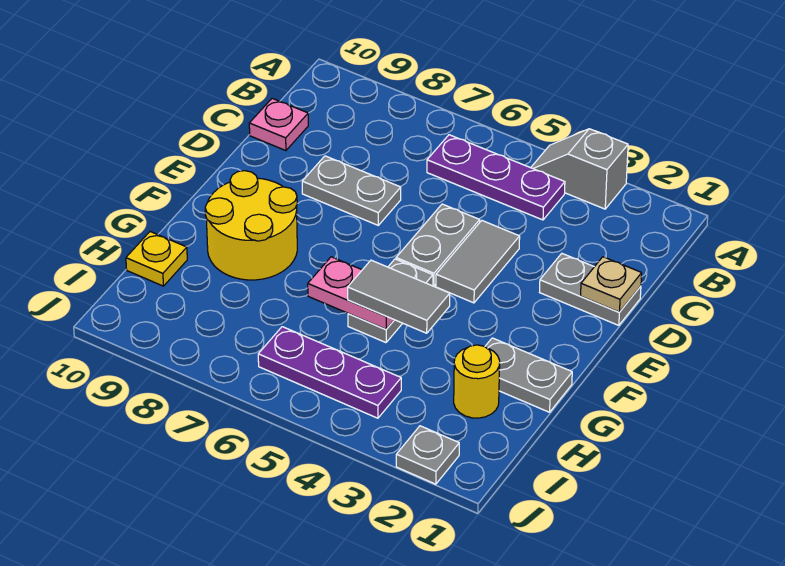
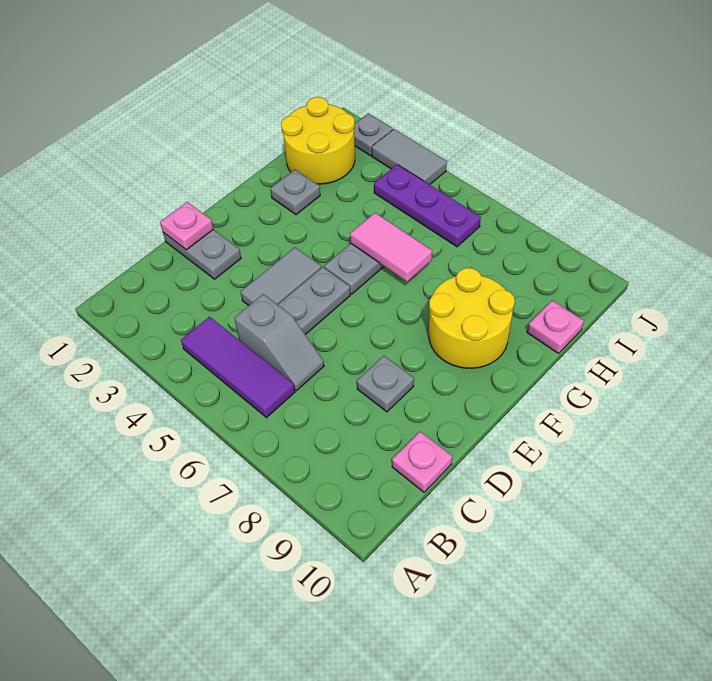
grey 1x2 slope [531,129,628,209] -> grey 1x2 slope moved to [234,294,324,391]
purple 1x3 plate [427,135,565,220] -> purple 1x3 tile [181,317,295,418]
tan 1x1 plate [581,257,642,312] -> pink 1x1 plate [160,202,213,250]
grey 1x2 plate [302,156,401,225] -> grey 1x1 plate [357,356,414,412]
grey 1x2 plate [485,338,572,412] -> grey 1x1 plate [270,170,320,215]
grey 1x2 tile [348,260,450,333] -> grey 1x2 tile moved to [372,129,447,185]
pink 1x2 plate [308,257,394,329] -> pink 1x2 tile [350,213,432,282]
yellow 1x1 round brick [454,345,500,418] -> yellow 2x2 round brick [281,97,355,184]
yellow 1x1 plate [126,232,187,286] -> pink 1x1 plate [527,300,584,354]

